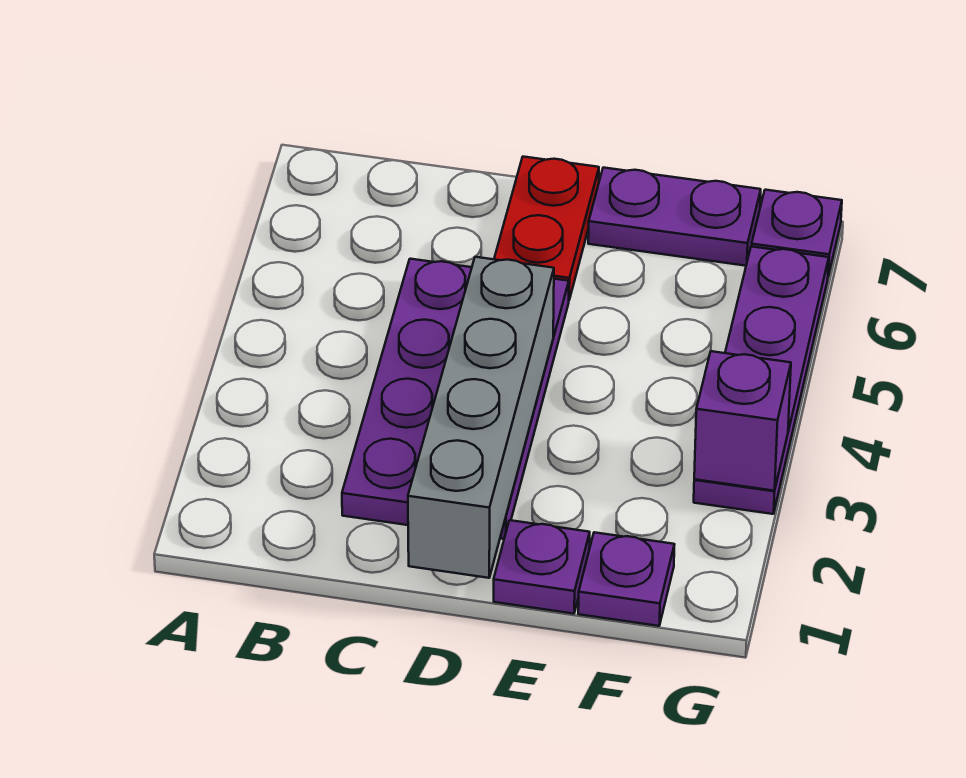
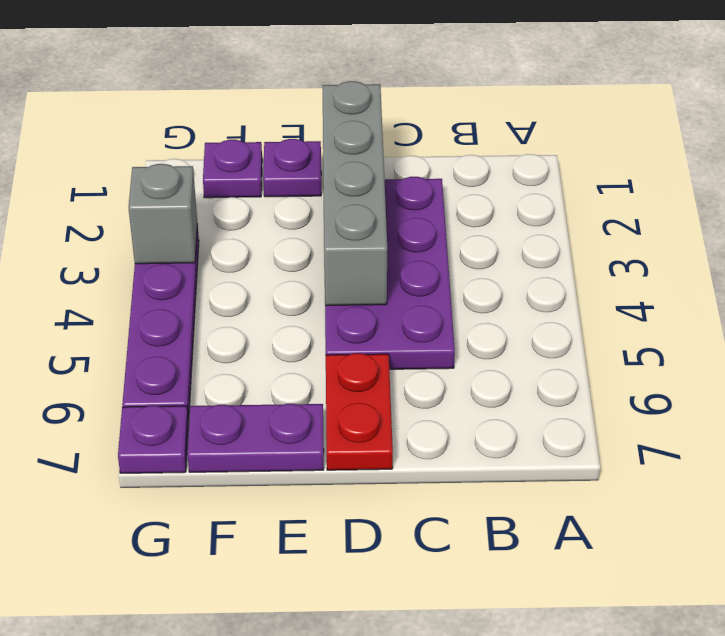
purple 1x1 brick [694,351,791,491] -> grey 1x1 brick [128,164,197,264]

